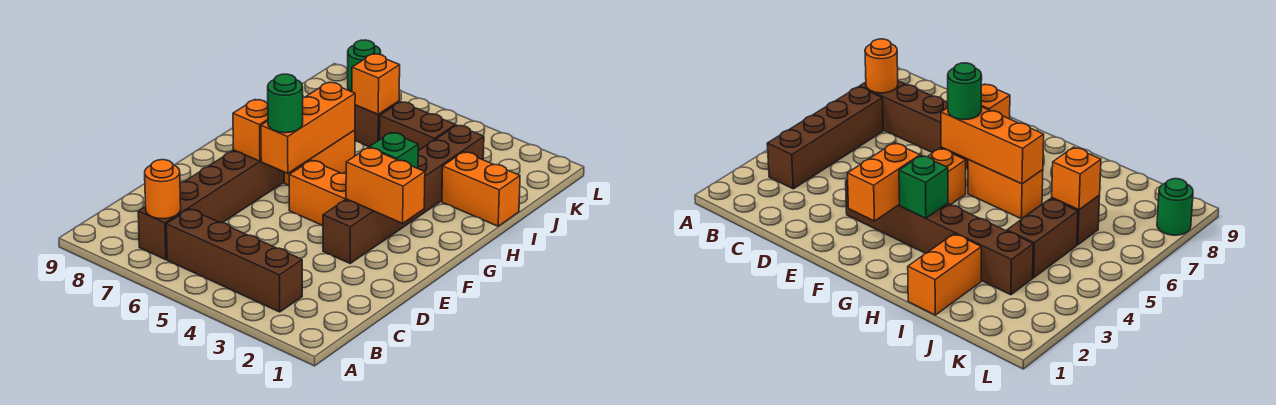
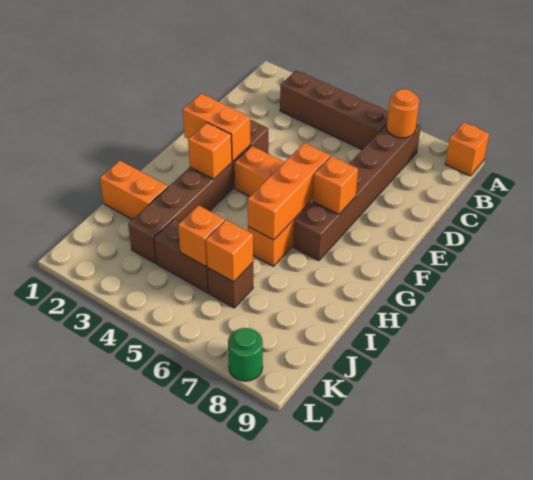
none -> orange 1x1 brick [445,122,489,176]
green 1x1 round brick [268,74,303,133] -> none
green 1x1 brick [369,133,418,168] -> orange 1x1 brick [188,123,232,179]
none -> orange 1x1 brick [178,205,225,266]

